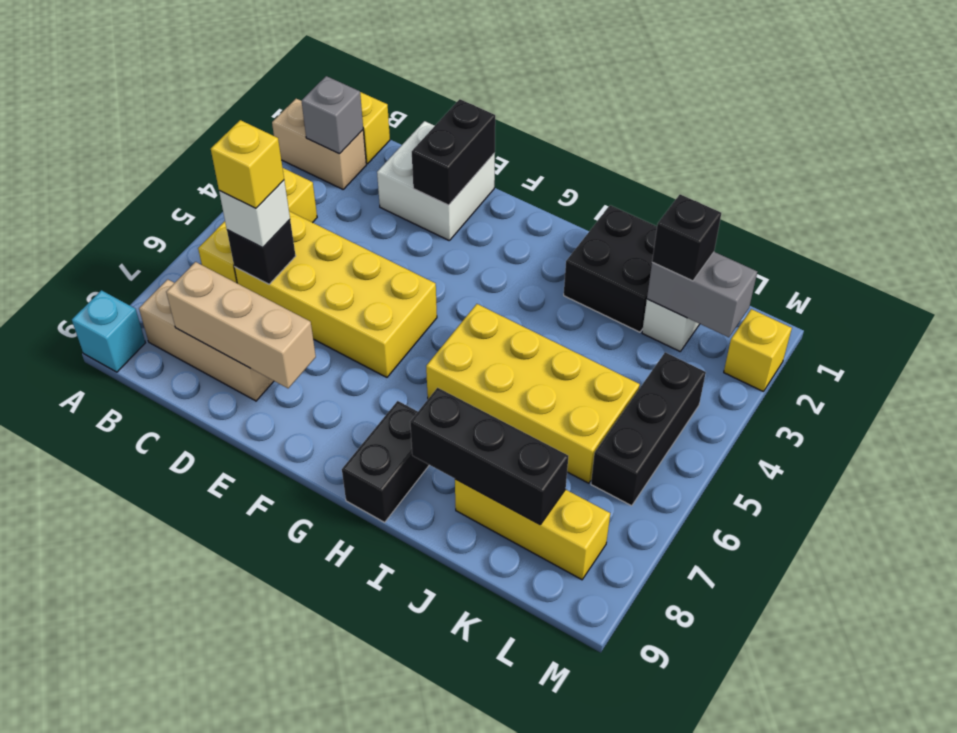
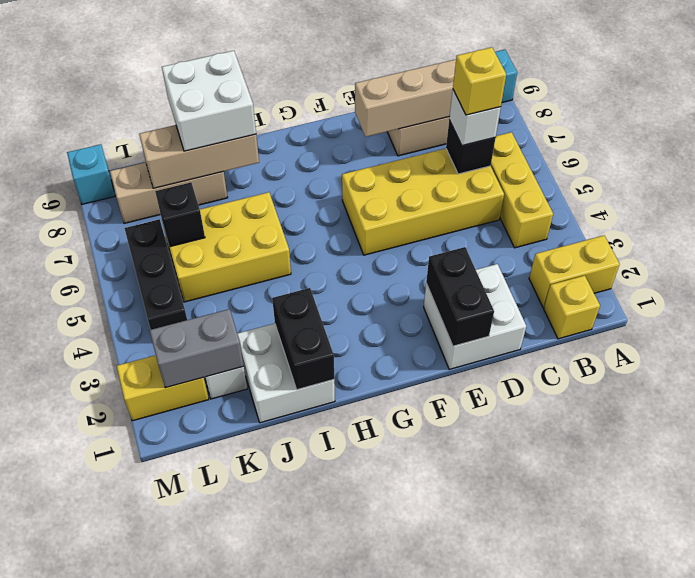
tan 1x2 brick [272,99,366,189] -> yellow 1x2 brick [529,236,620,307]
grey 1x1 brick [301,76,363,154] -> none
yellow 2x4 brick [426,304,640,483] -> yellow 2x3 brick [164,192,291,302]
black 1x2 brick [342,401,429,522] -> black 1x2 brick moved to [272,288,334,390]
black 2x2 brick [564,205,657,332] -> white 2x2 brick [237,323,335,423]
black 1x3 brick [410,388,568,525] -> tan 1x3 brick [139,125,259,188]
none -> white 2x2 brick [162,51,256,151]
yellow 1x3 brick [455,479,610,580] -> tan 1x3 brick [110,162,228,223]
black 1x1 brick [652,194,721,281] -> black 1x1 brick moved to [155,182,205,247]
yellow 1x1 brick [724,309,792,392] -> yellow 1x2 brick [117,355,209,421]
none -> cyan 1x1 brick [67,144,115,204]

